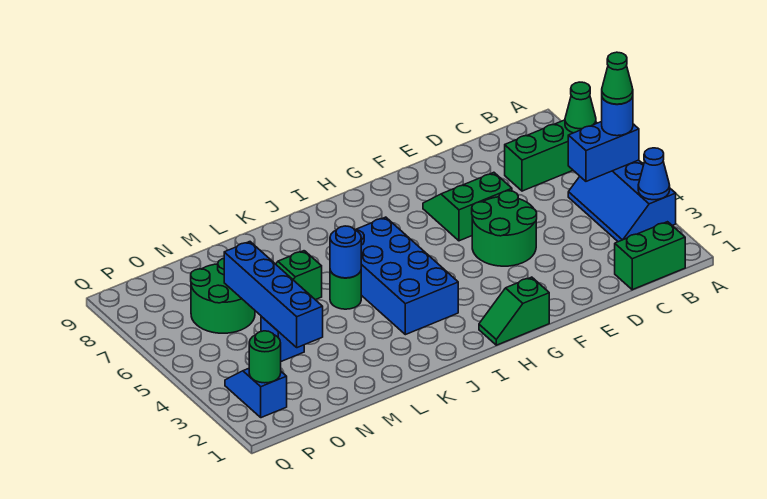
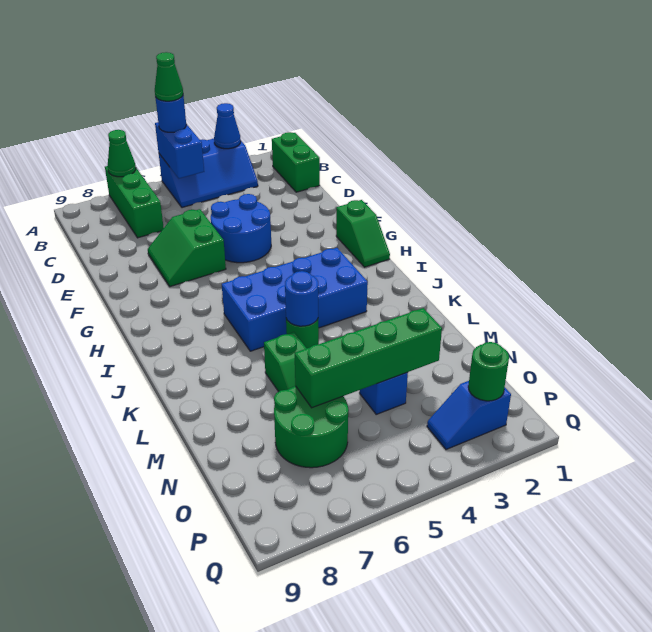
green 2x2 round brick [472,191,537,266] -> blue 2x2 round brick [211,194,271,263]
blue 1x4 brick [224,242,323,348] -> green 1x4 brick [295,308,442,408]

